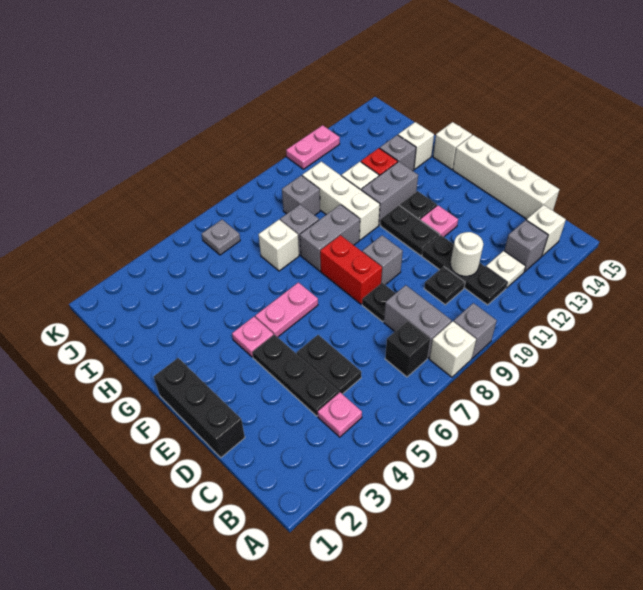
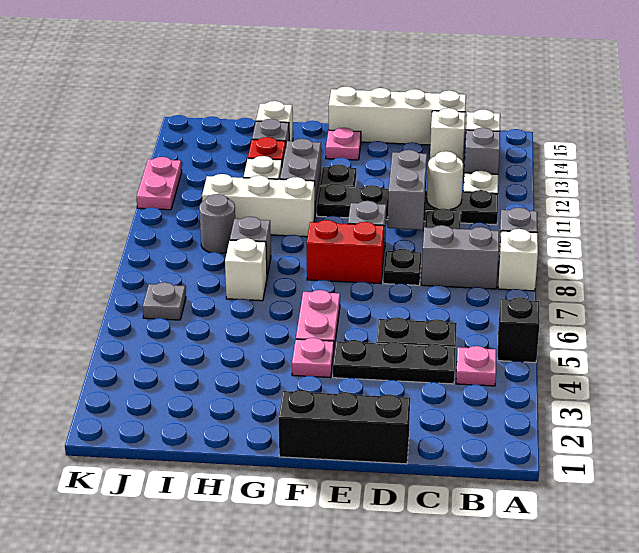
black 1x1 brick [385,321,430,377] -> black 1x1 brick moved to [498,297,540,363]
pink 1x1 plate [420,205,458,237] -> pink 1x1 plate moved to [326,128,361,160]
grey 1x2 brick [300,205,360,271] -> grey 1x2 brick moved to [388,150,427,230]
white 1x1 brick [433,122,472,169] -> white 1x1 brick moved to [430,108,465,161]
grey 1x1 brick [282,175,320,215] -> grey 1x1 round brick [199,194,235,253]

